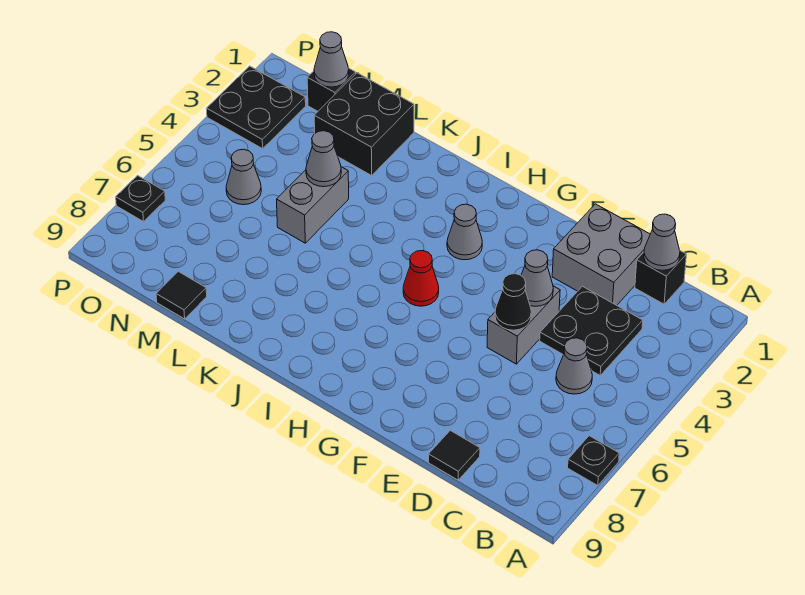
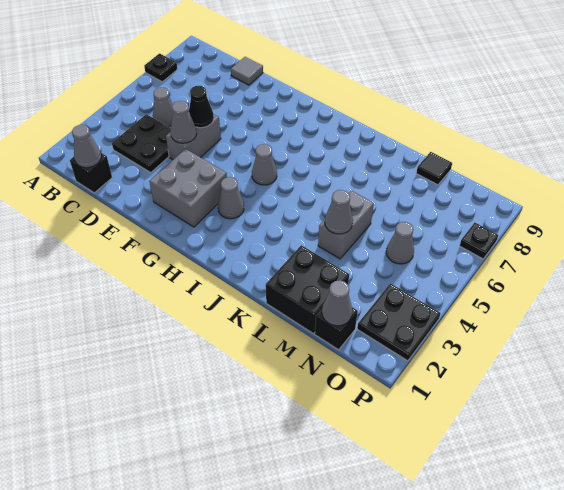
grey 2x2 brick [552,204,650,305] -> grey 2x2 brick moved to [149,149,227,227]
black 1x1 tile [428,430,480,480] -> grey 1x1 tile [231,57,263,85]
red 1x1 cone [403,251,439,306] -> grey 1x1 cone [252,144,277,185]

